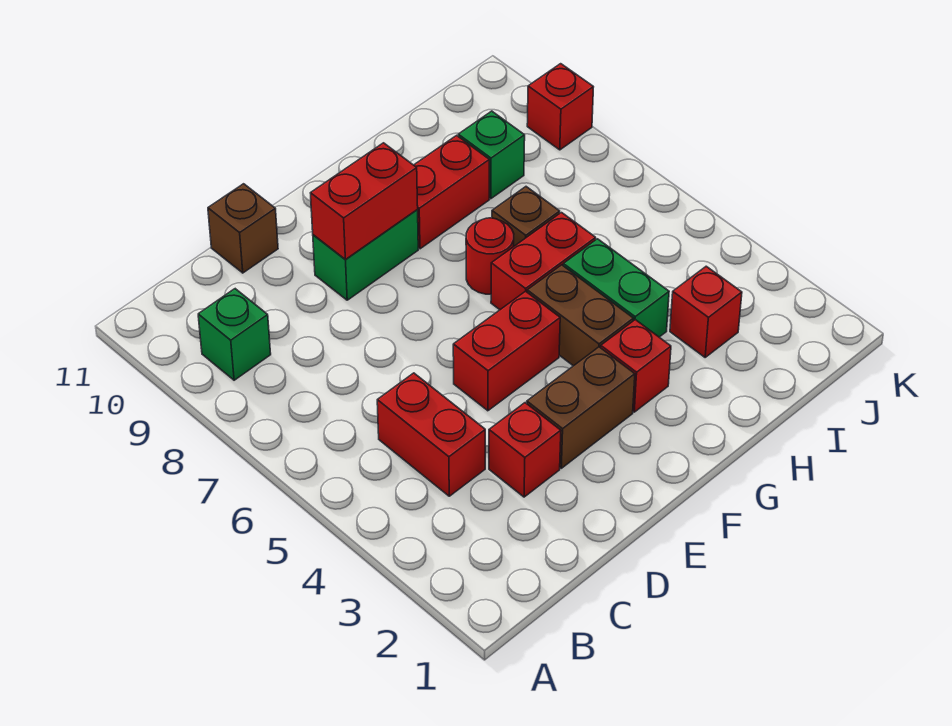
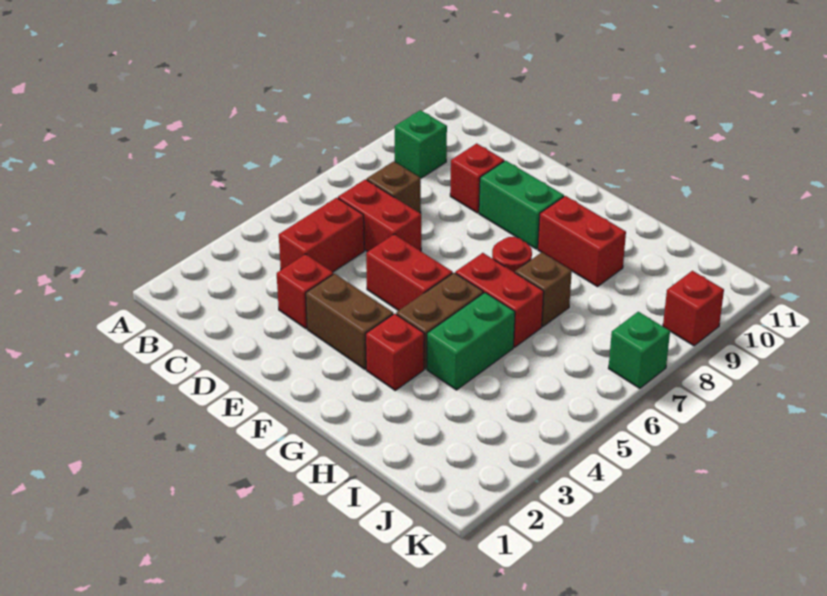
brown 1x1 brick [208,184,278,273] -> brown 1x1 brick moved to [367,161,421,214]
red 1x2 brick [311,143,418,259] -> red 1x2 brick moved to [338,179,421,252]
red 1x1 brick [670,266,742,357] -> red 1x1 brick moved to [450,144,504,213]
green 1x1 brick [458,111,525,199] -> green 1x1 brick moved to [608,312,670,388]

